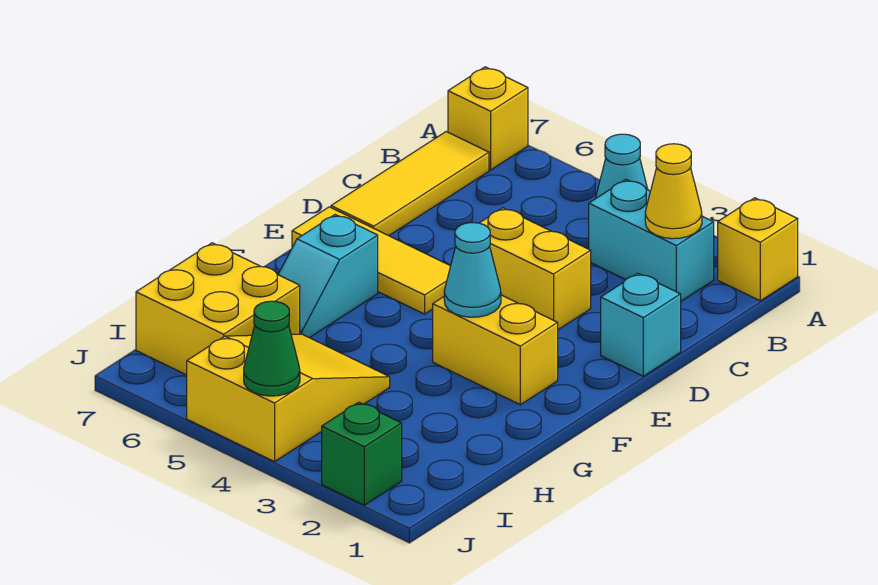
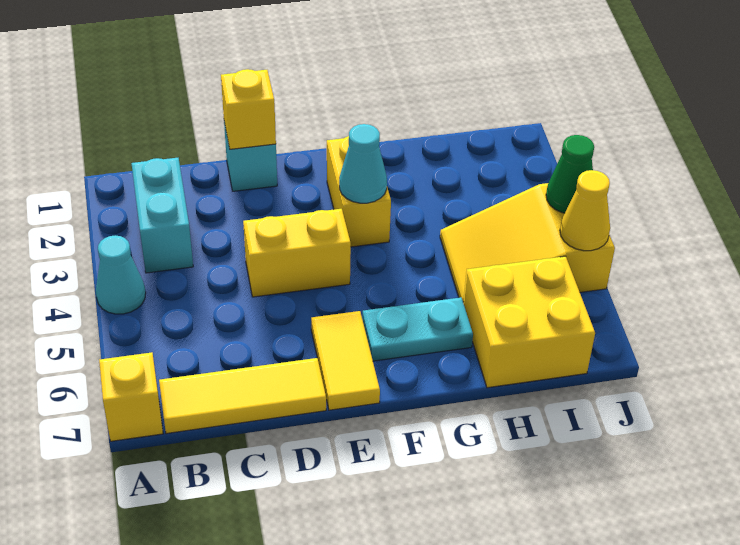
yellow 1x1 brick [718,198,798,301] -> yellow 1x1 brick moved to [221,69,276,149]
yellow 1x1 cone [645,144,702,239] -> yellow 1x1 cone moved to [560,170,610,251]
yellow 1x2 brick [480,208,591,330] -> yellow 1x2 brick turned to [243,209,351,297]
yellow 1x3 tile [292,207,450,314] -> yellow 1x2 tile [311,311,380,410]
cyan 1x2 slope [278,215,378,338] -> cyan 1x2 plate [362,297,473,361]
green 1x1 brick [322,402,402,505] -> none

